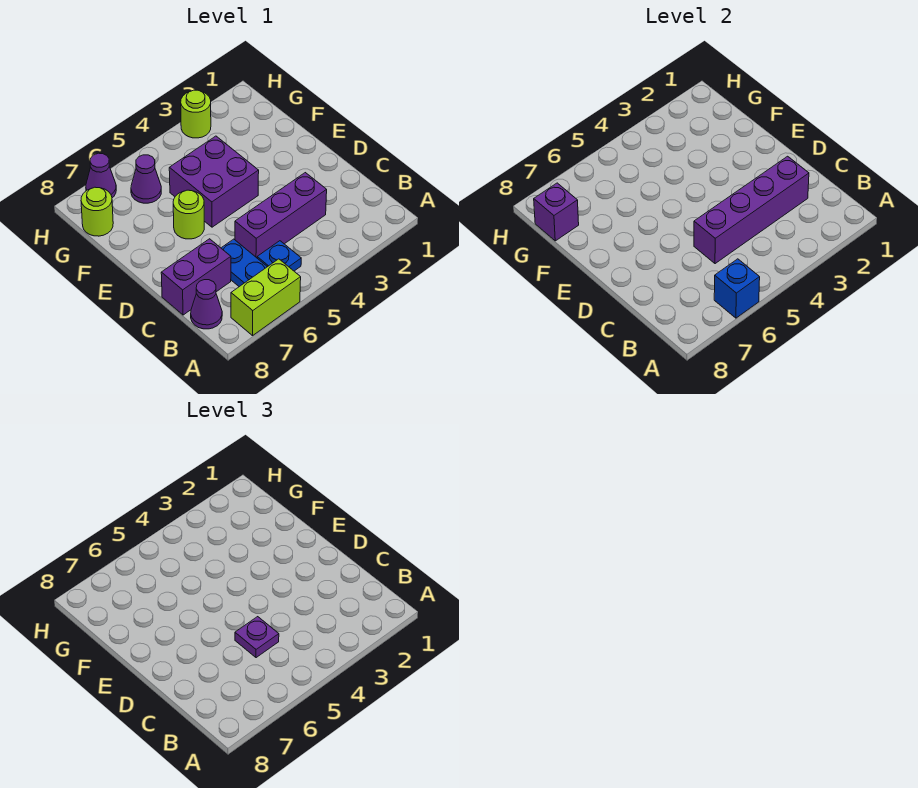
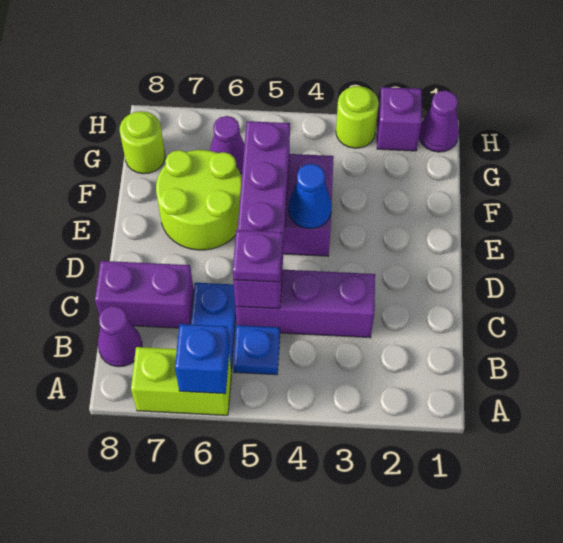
purple 1x4 brick [694,156,809,264] -> purple 1x4 brick turned to [233,121,290,309]
none -> blue 1x1 cone [288,164,332,229]
lime 1x1 round brick [173,190,204,239] -> lime 2x2 round brick [156,150,242,250]
purple 1x1 brick [534,183,579,241] -> purple 1x1 brick moved to [377,87,422,151]
purple 1x1 cone [86,153,116,198] -> purple 1x1 cone moved to [419,91,459,152]

